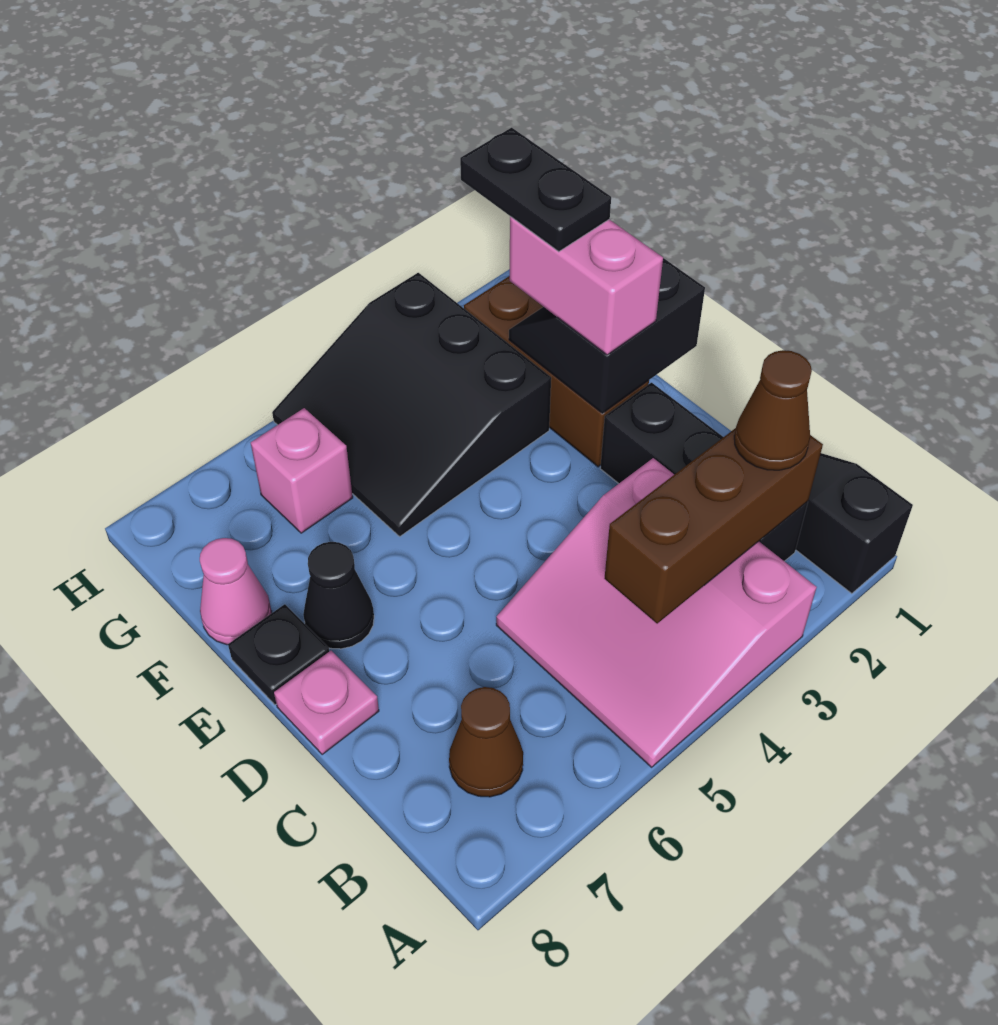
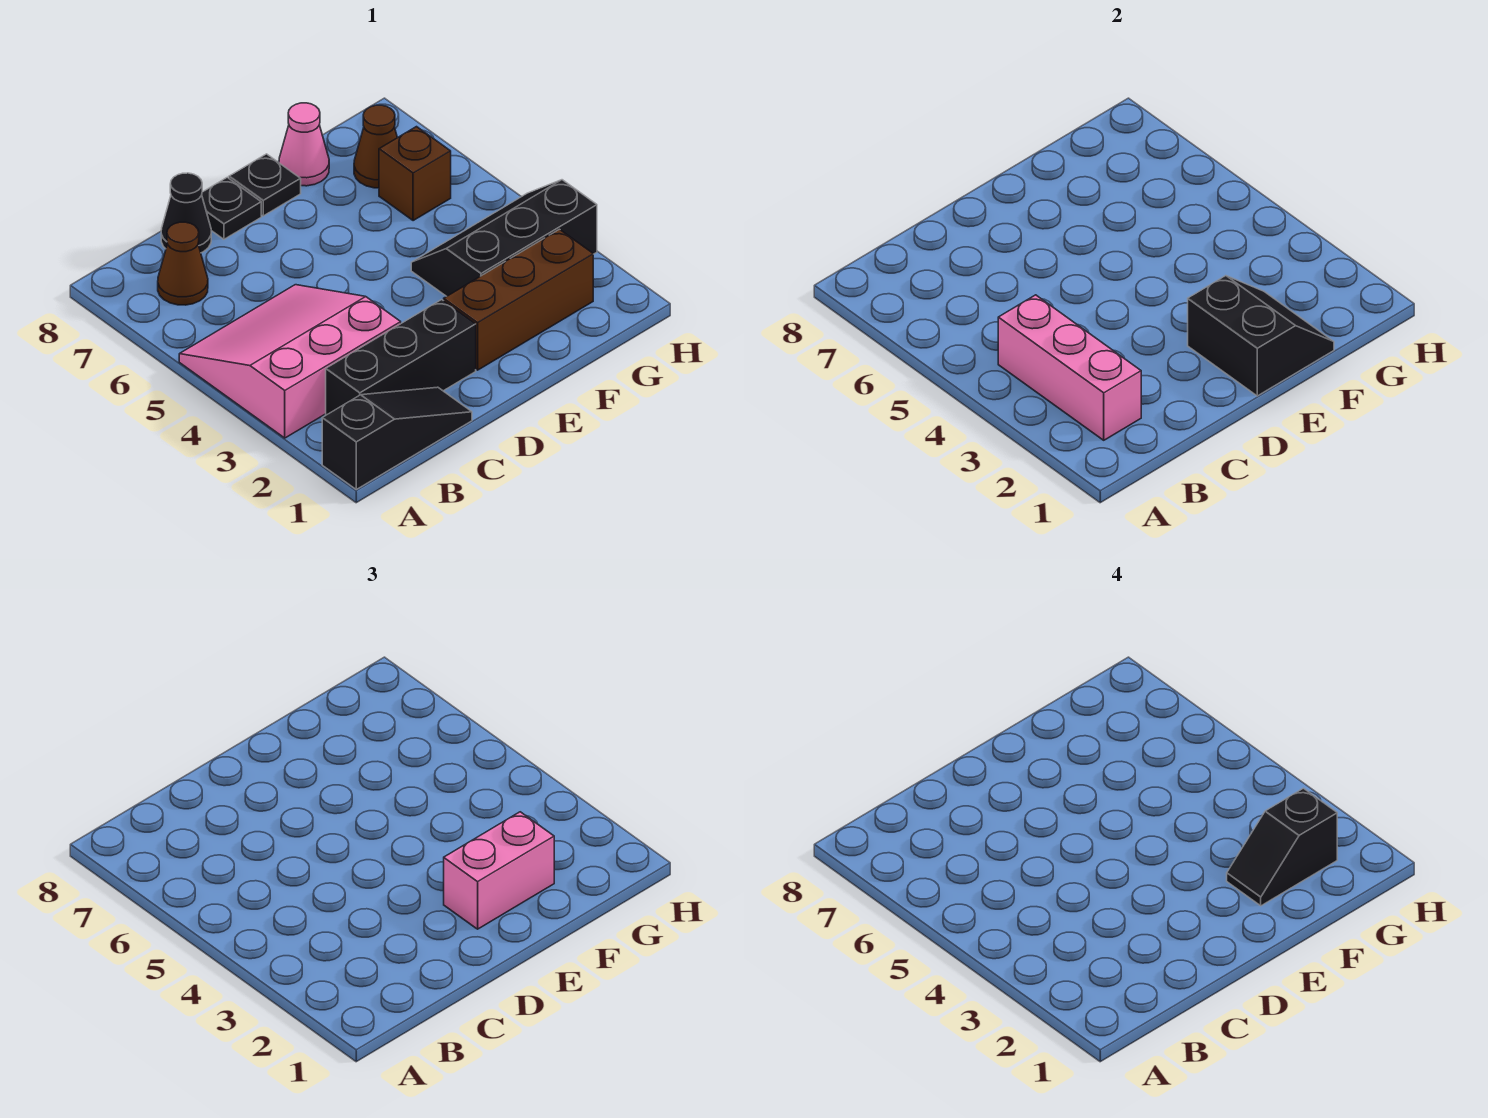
brown 1x3 brick [604,428,823,624] -> pink 1x3 brick [998,295,1141,440]
brown 1x1 cone [734,350,812,470] -> brown 1x1 cone moved to [354,105,397,188]
pink 1x1 plate [274,651,379,755] -> black 1x1 plate [202,177,261,239]
black 1x1 cone [303,542,374,649] -> black 1x1 cone moved to [161,173,211,253]
black 1x2 plate [460,128,611,252] -> black 1x2 slope [1227,788,1337,906]
black 3x3 slope [272,273,551,536] -> black 2x3 slope [411,180,597,296]
pink 1x1 brick [251,408,353,533] -> brown 1x1 brick [379,127,451,221]

